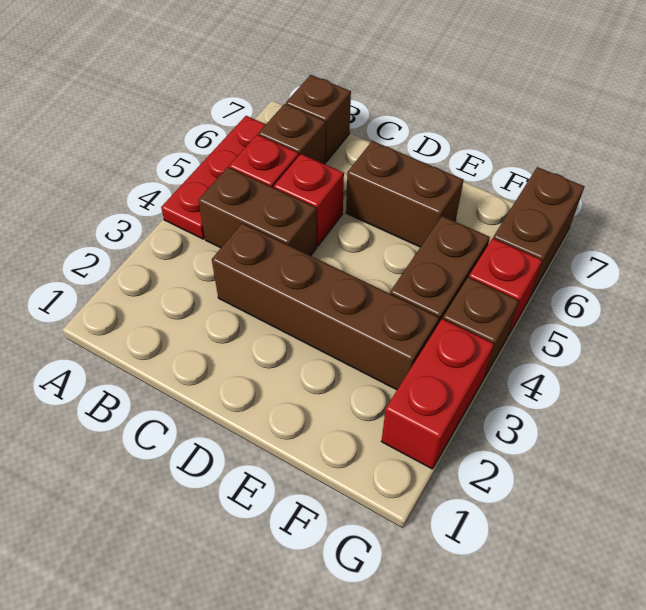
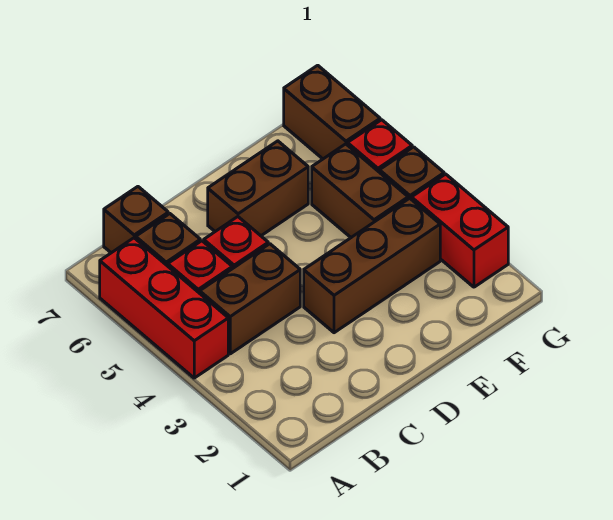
red 1x3 plate [161,116,266,239] -> red 1x3 brick [100,238,228,378]
brown 1x4 brick [212,223,439,390] -> brown 1x3 brick [304,198,440,333]

